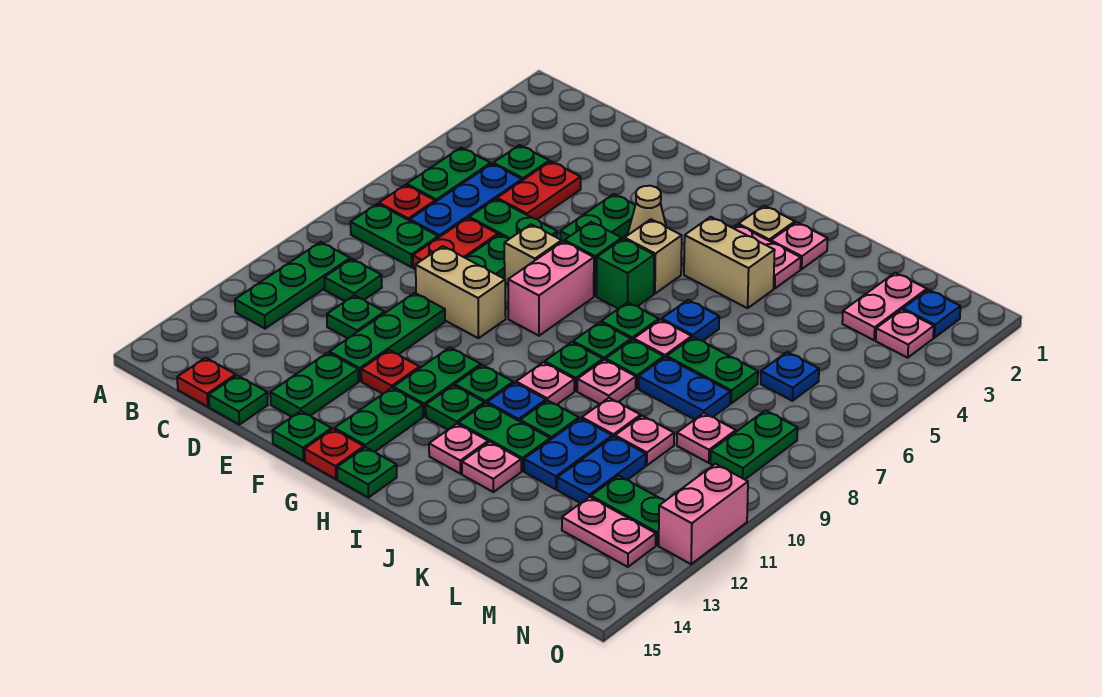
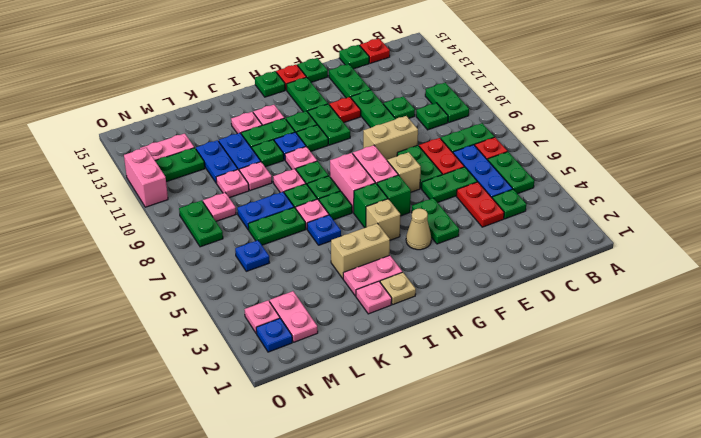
green 1x3 plate [235,242,350,329] -> green 1x2 plate [425,83,469,122]
none -> pink 1x2 brick [330,153,375,212]

